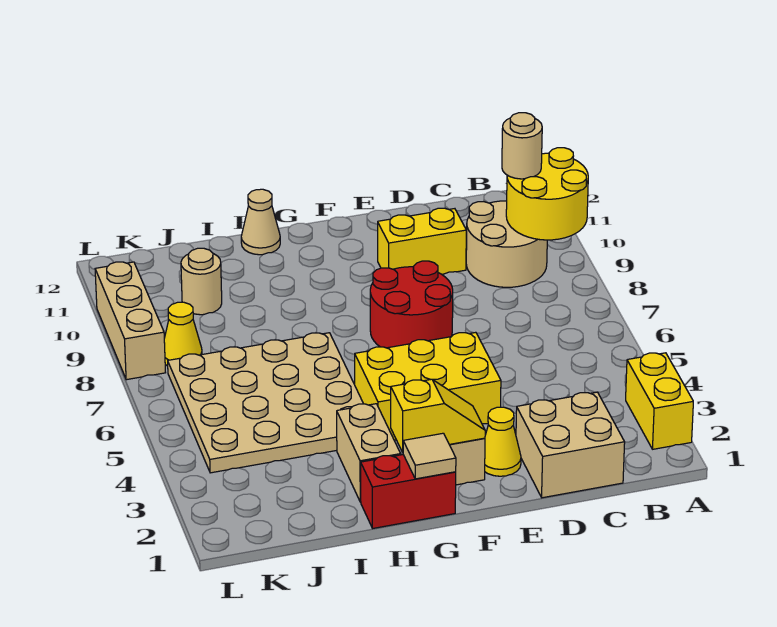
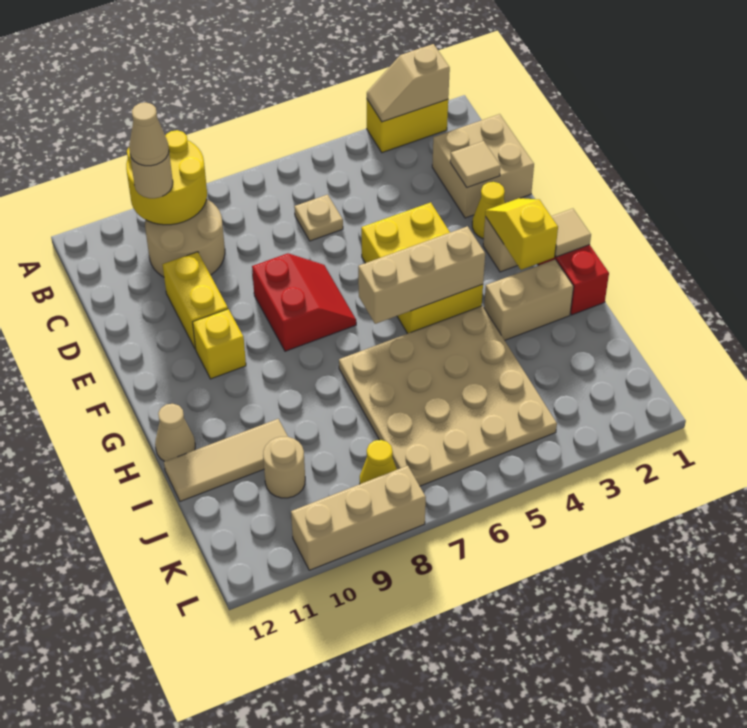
none -> tan 1x2 slope [367,44,450,122]
none -> tan 1x1 cone [129,103,169,166]
none -> tan 1x1 plate [294,195,343,241]
none -> tan 1x1 tile [450,141,501,188]
red 2x2 round brick [370,261,453,348] -> red 2x2 slope [252,253,356,351]
none -> yellow 1x1 brick [193,309,246,379]
none -> tan 1x3 brick [358,226,485,324]
none -> tan 1x3 tile [164,419,288,501]

